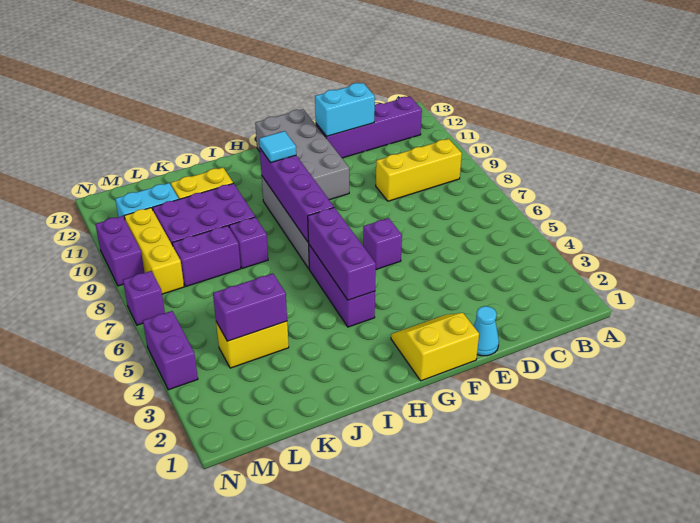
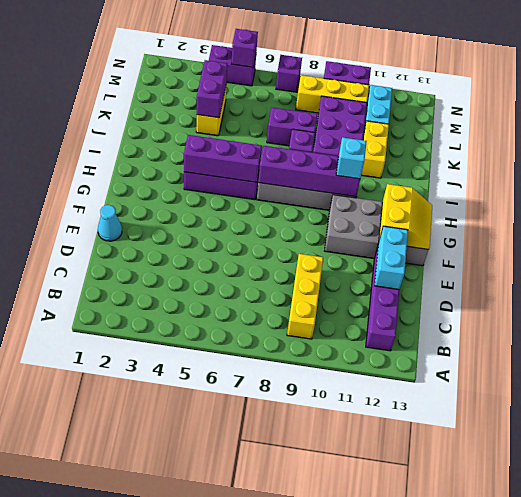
yellow 2x2 slope [391,313,479,381] -> yellow 2x2 slope moved to [379,184,432,250]
purple 1x1 brick [363,218,402,270] -> purple 1x1 brick moved to [231,29,258,67]
cyan 1x1 tile [259,131,296,163] -> cyan 1x1 brick [336,137,367,179]
purple 1x2 brick [172,226,241,286] -> purple 1x2 brick turned to [267,108,317,146]

